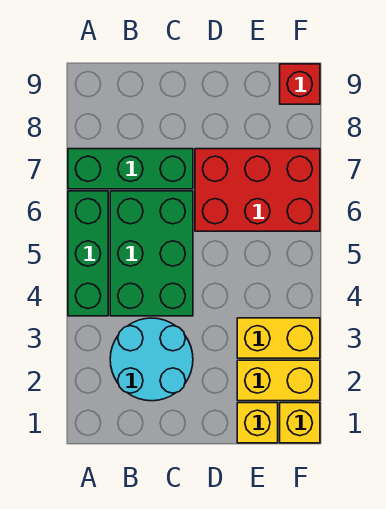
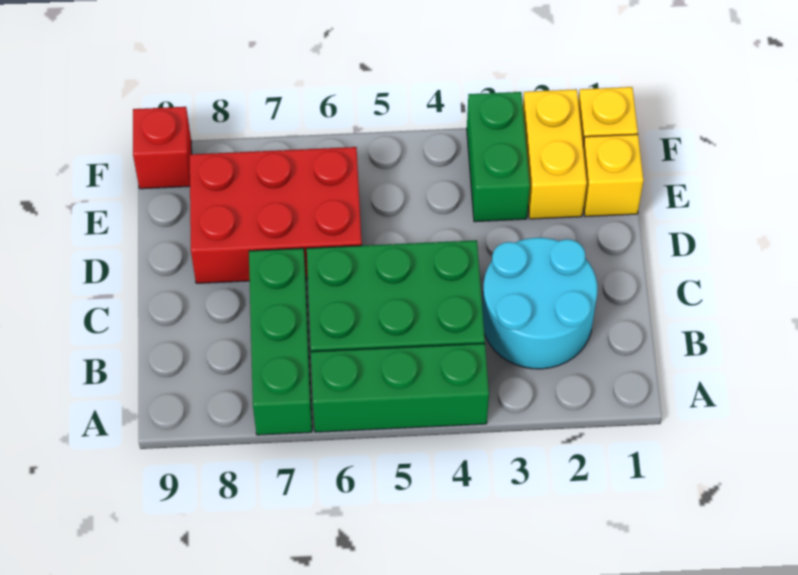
red 2x3 brick [195,149,320,231] -> red 2x3 brick turned to [190,147,362,283]
yellow 1x2 brick [237,318,320,358] -> green 1x2 brick [467,92,530,222]

